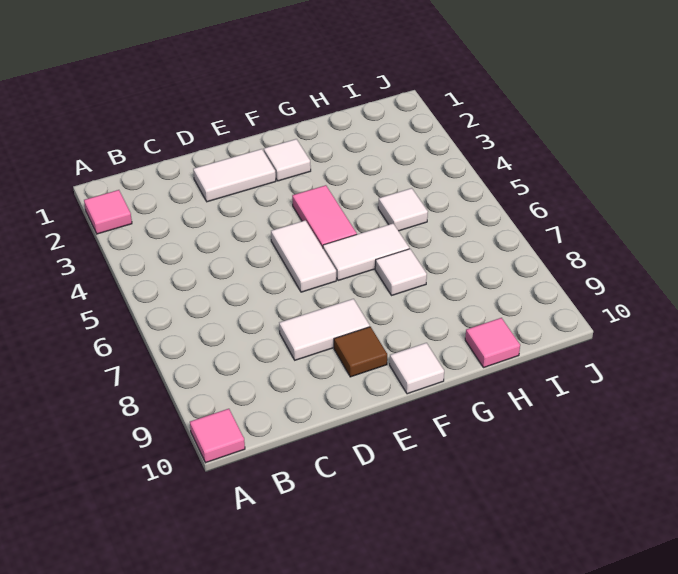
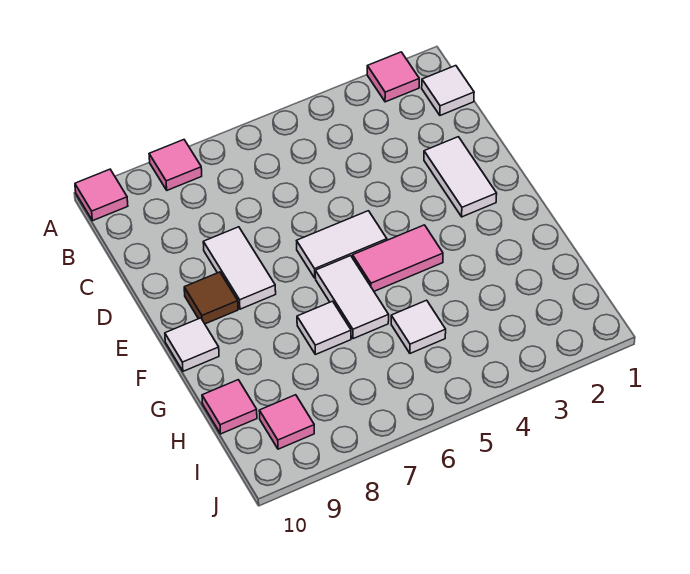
none -> pink 1x1 tile [149,140,202,190]
white 1x1 tile [264,139,311,181] -> white 1x1 tile moved to [422,66,474,115]
none -> pink 1x1 tile [259,395,314,449]

